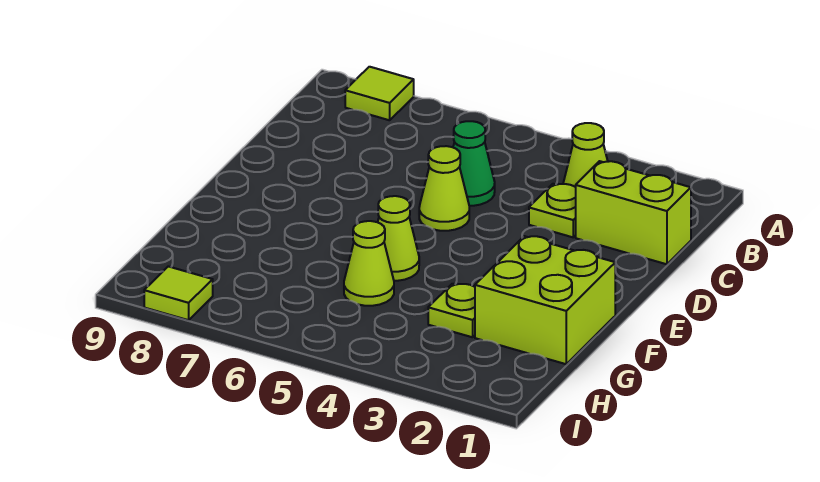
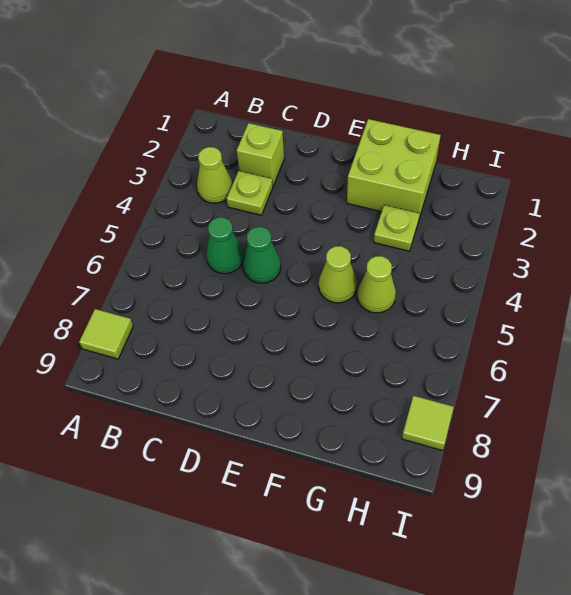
lime 1x2 brick [576,161,691,264] -> lime 1x1 brick [237,123,284,186]
lime 1x1 cone [419,146,469,231] -> green 1x1 cone [243,227,281,283]

